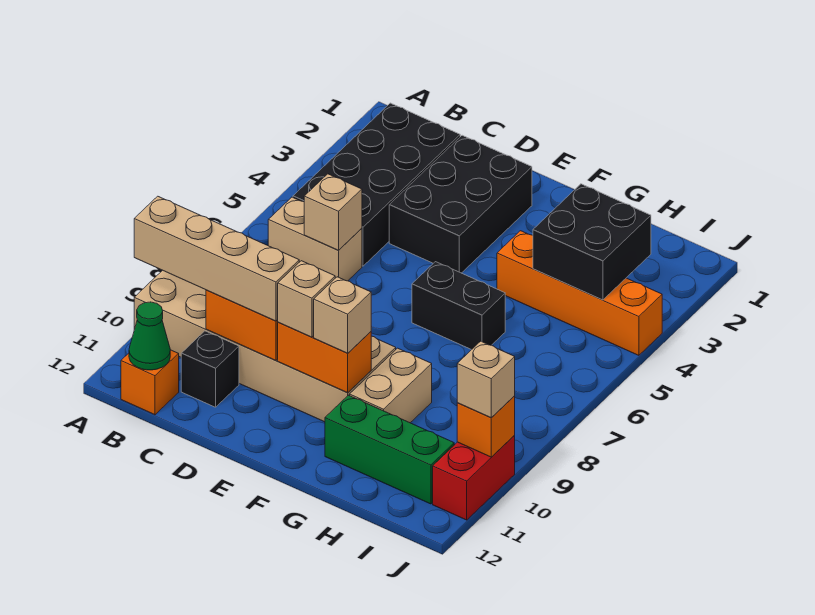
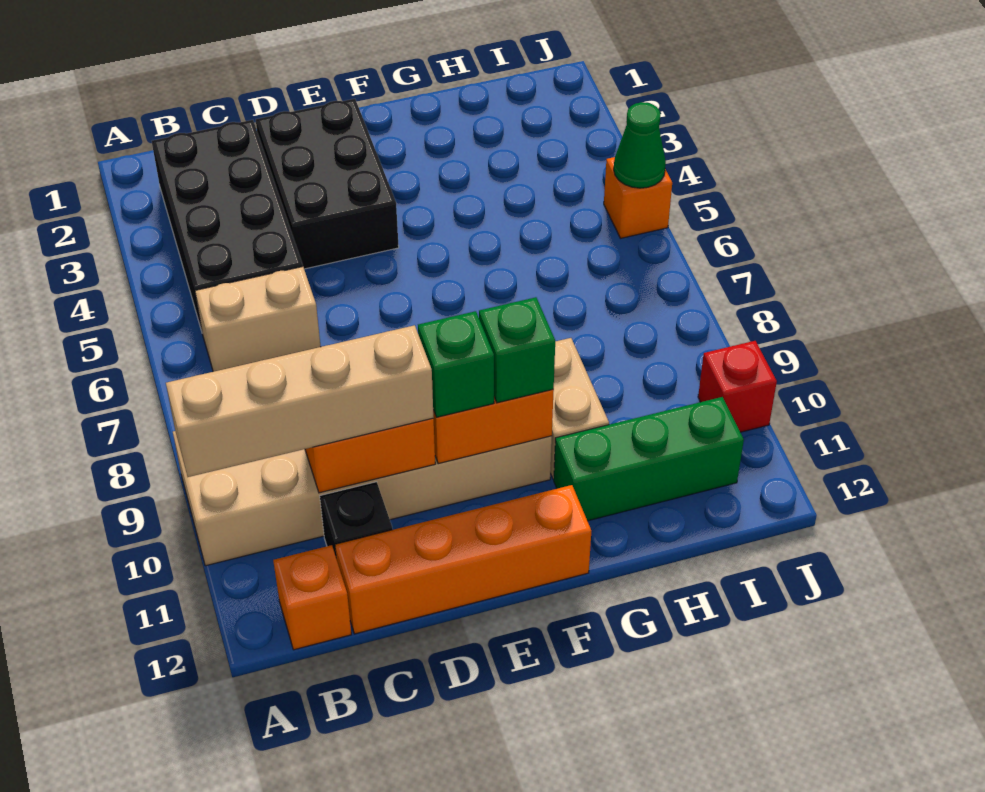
green 1x1 cone [129,302,170,370] -> green 1x1 cone moved to [614,102,666,188]
tan 1x1 brick [304,174,362,250] -> none
tan 1x1 brick [278,261,335,337] -> green 1x1 brick [418,311,494,417]
black 1x2 brick [412,262,505,350] -> none
tan 1x1 brick [314,277,371,353] -> green 1x1 brick [479,297,555,403]
orange 1x4 brick [497,231,662,355] -> orange 1x4 brick moved to [335,485,591,634]
black 2x2 brick [533,184,651,300] -> none
red 1x2 brick [433,435,515,520] -> red 1x1 brick [698,341,777,432]
orange 1x1 brick [457,396,515,457] -> orange 1x1 brick moved to [604,157,672,238]
tan 1x1 brick [457,341,515,418] -> none

